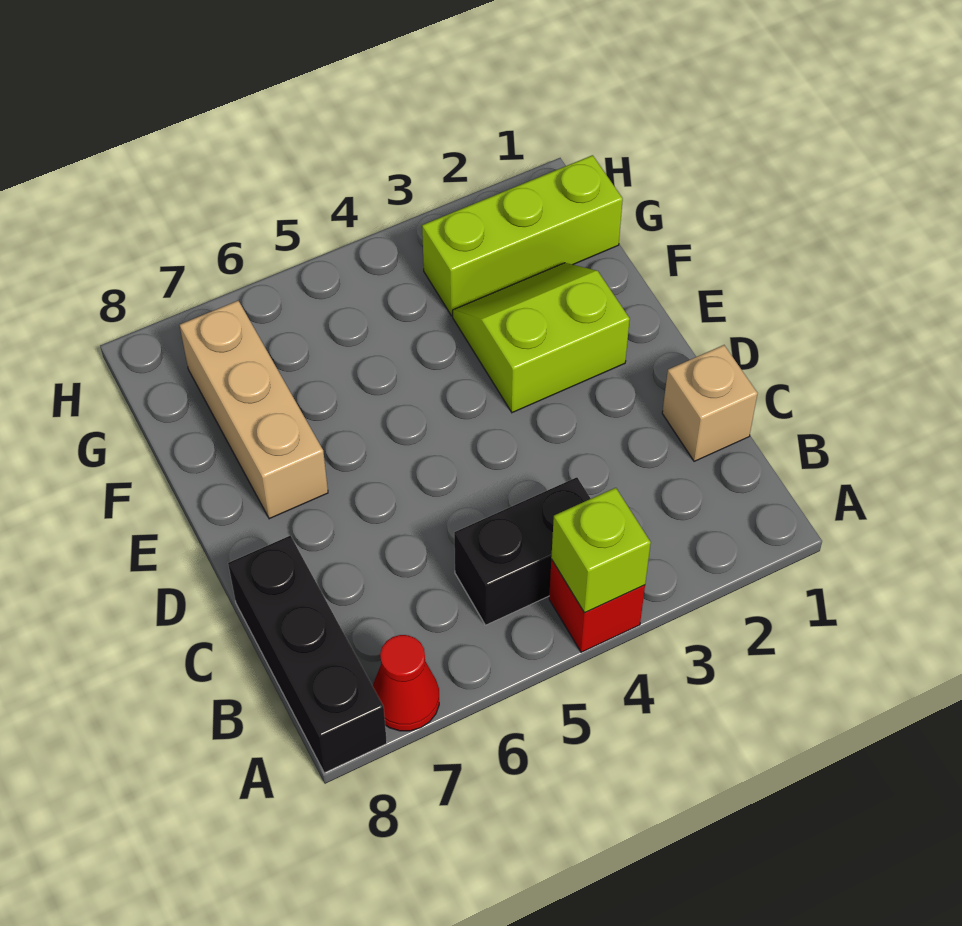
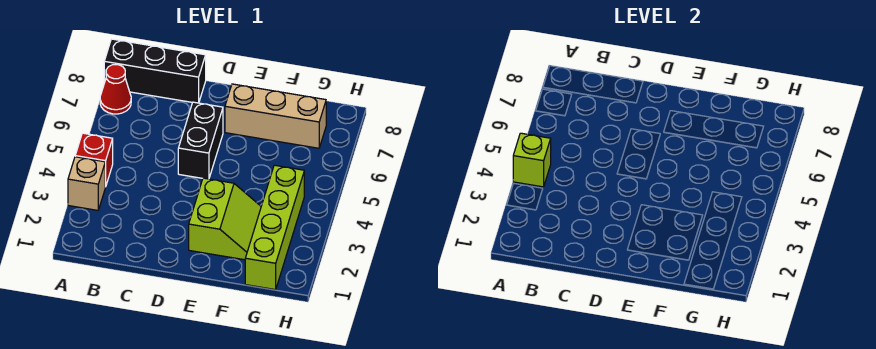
black 1x2 brick [454,477,591,625] -> black 1x2 brick moved to [178,102,223,179]
tan 1x1 brick [662,345,758,461] -> tan 1x1 brick moved to [68,157,105,210]
lime 1x3 brick [422,155,623,316] -> lime 1x4 brick [245,165,304,290]

